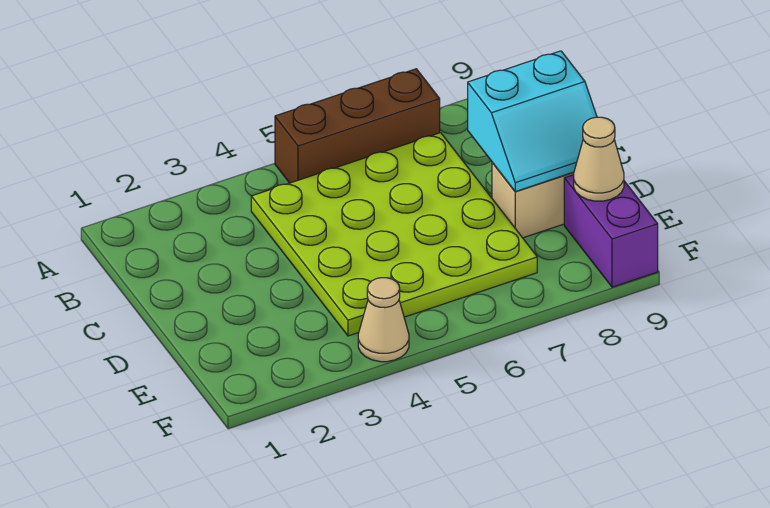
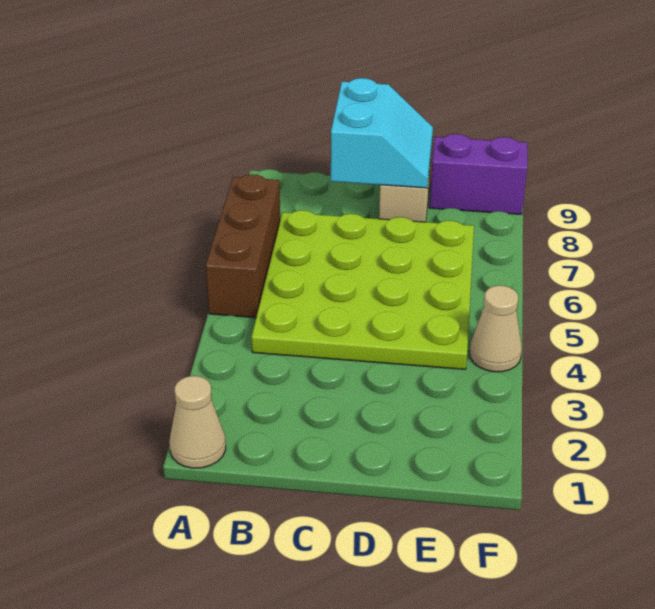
tan 1x1 cone [574,117,624,201] -> tan 1x1 cone moved to [169,376,226,468]

